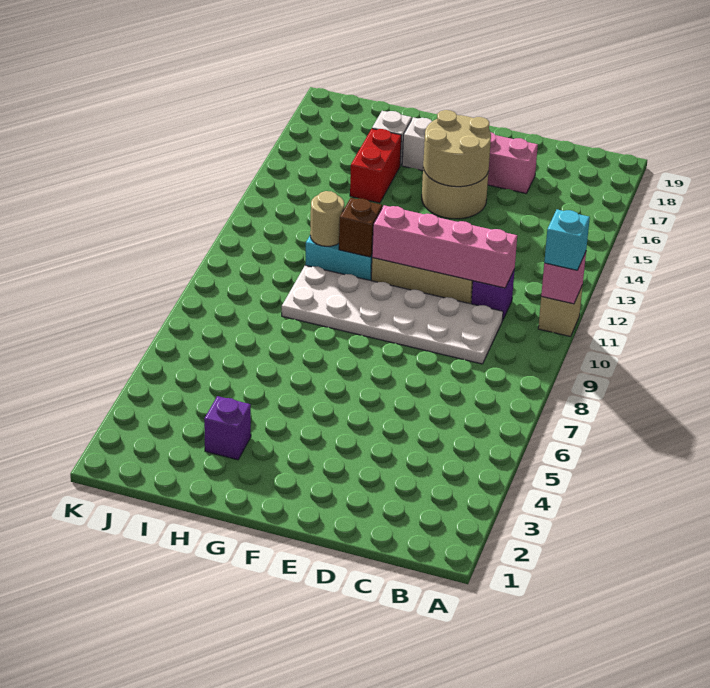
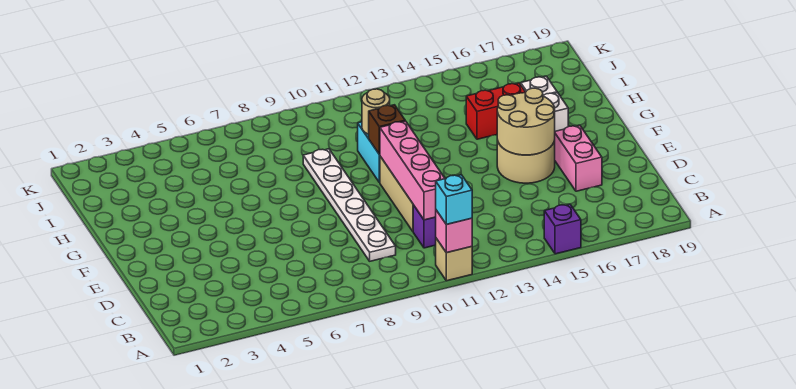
white 2x6 plate [282,265,503,364] -> white 1x6 plate [303,149,396,261]
purple 1x1 brick [204,396,251,460] -> purple 1x1 brick moved to [544,204,581,254]

